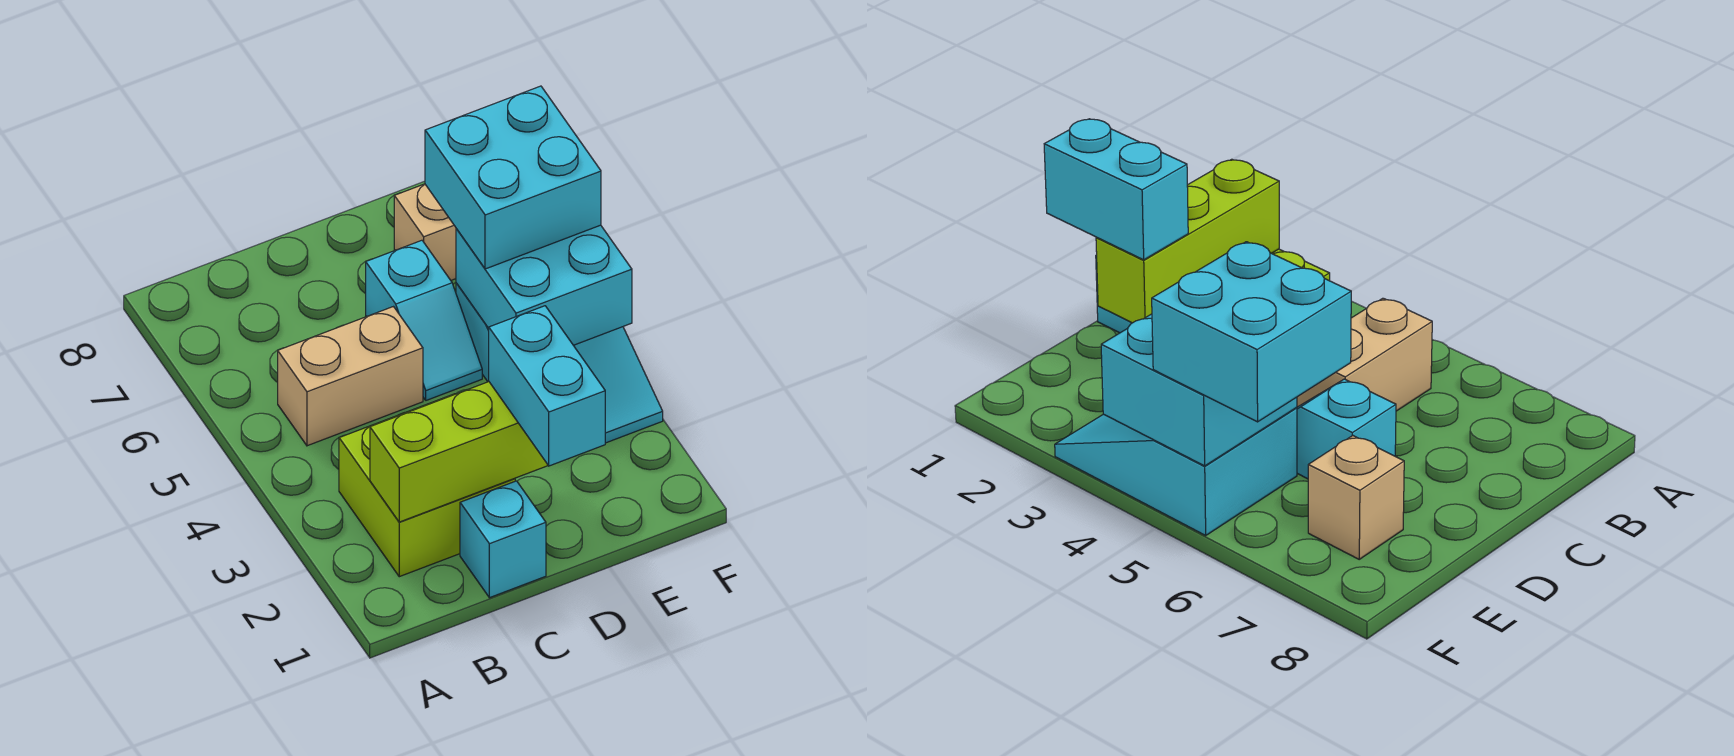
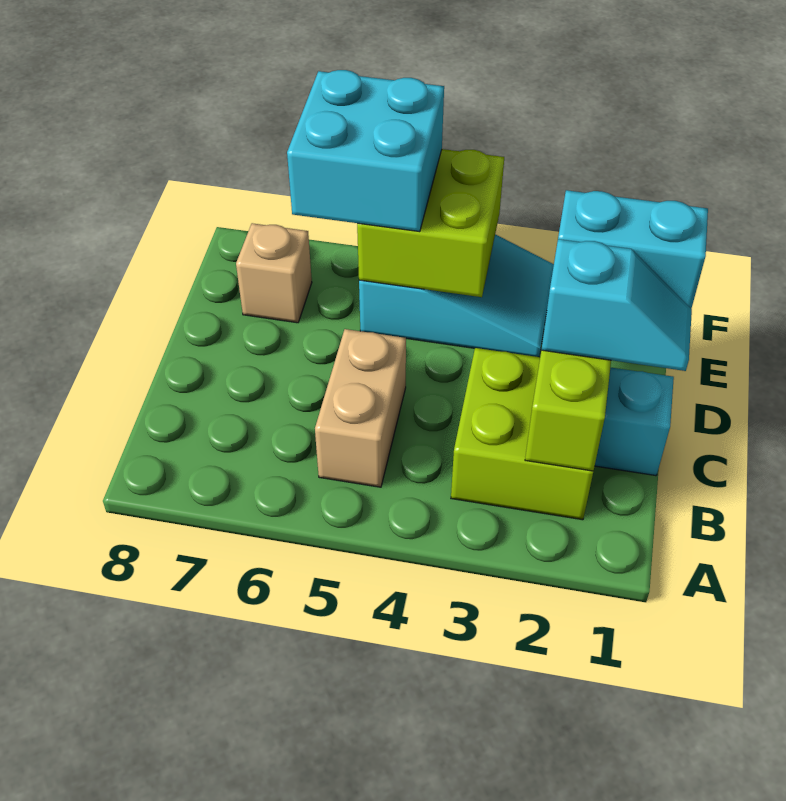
cyan 1x2 slope [366,240,482,400] -> cyan 1x2 slope moved to [541,239,692,371]
cyan 2x2 brick [456,225,632,345] -> lime 2x2 brick [357,149,504,297]

